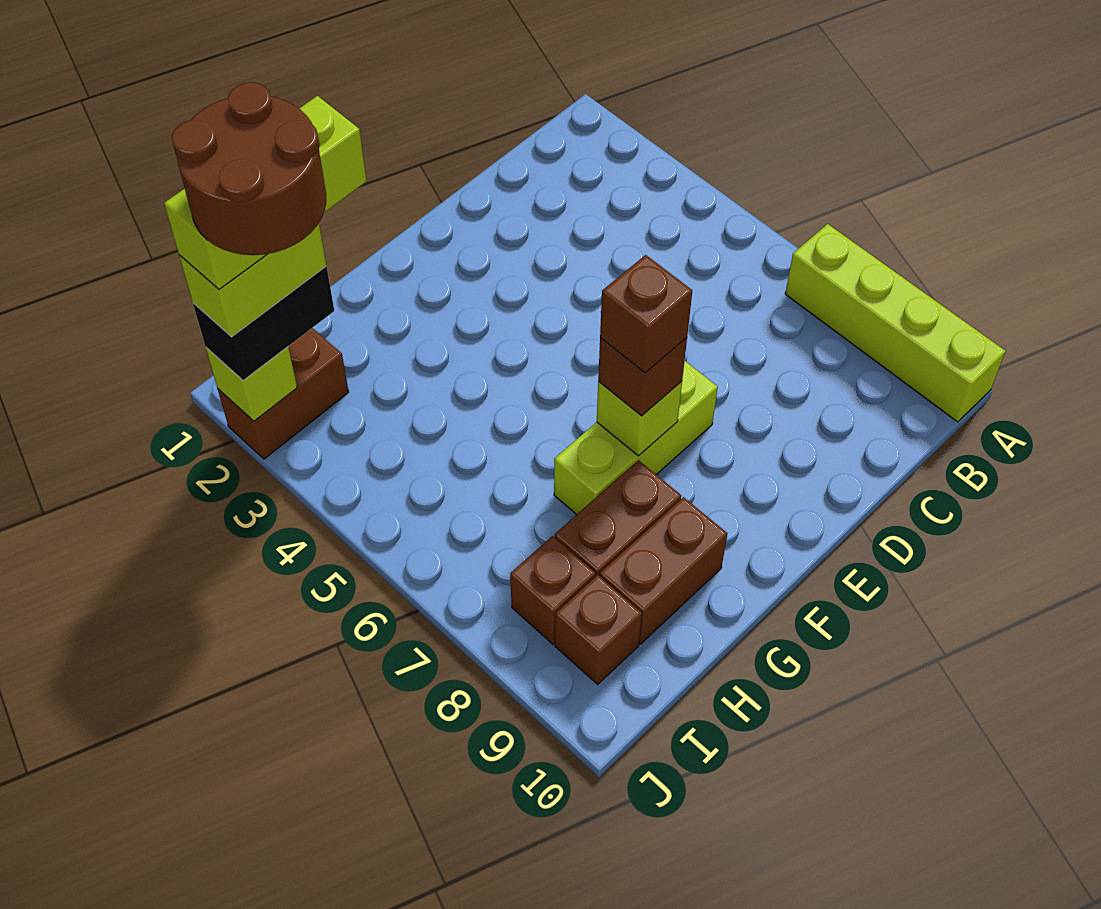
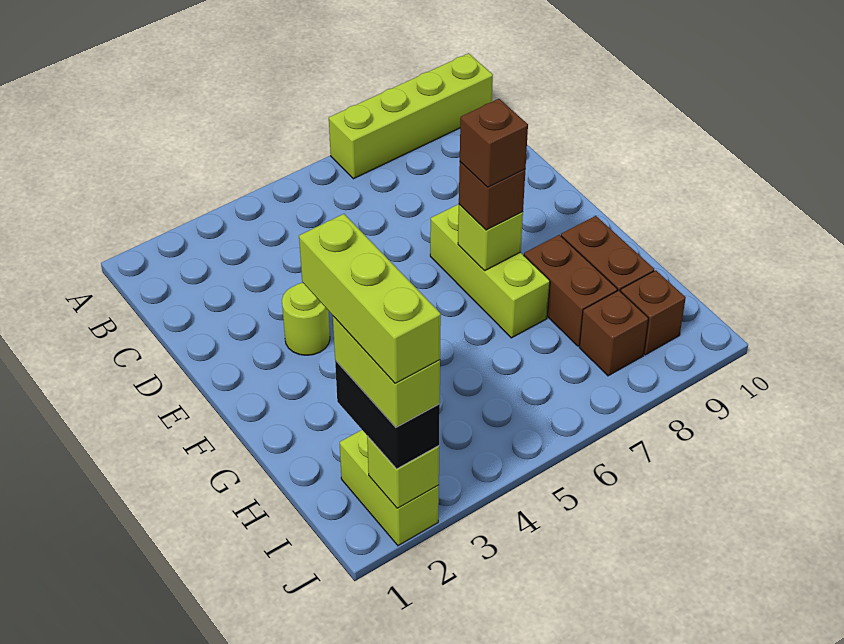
none -> lime 1x1 round brick [282,283,330,355]
brown 1x2 brick [218,328,349,459] -> lime 1x2 brick [340,430,439,546]
brown 2x2 round brick [172,82,326,255] -> none

